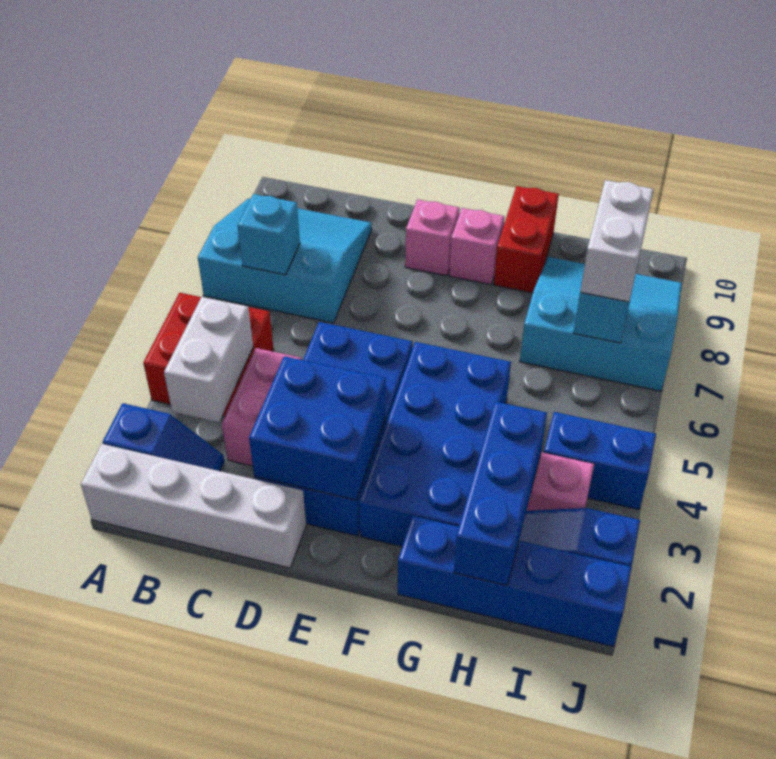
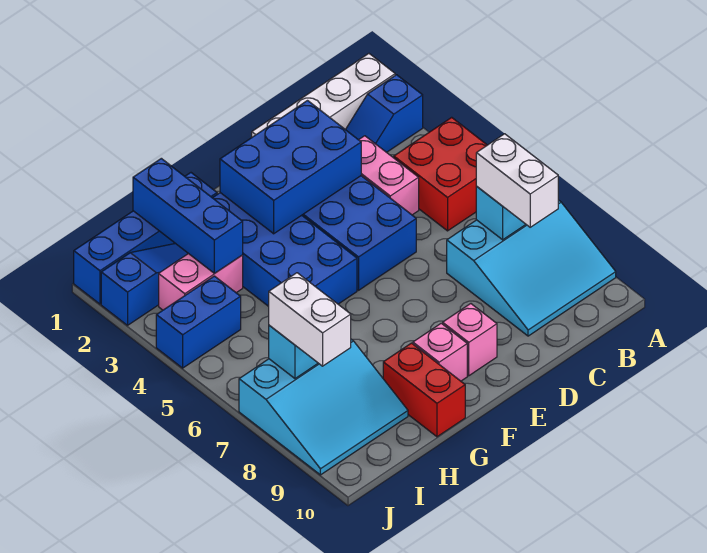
white 1x2 brick [164,297,253,422] -> white 1x2 brick moved to [476,134,558,227]
blue 2x2 brick [249,356,386,500] -> blue 2x3 brick [220,101,361,234]

